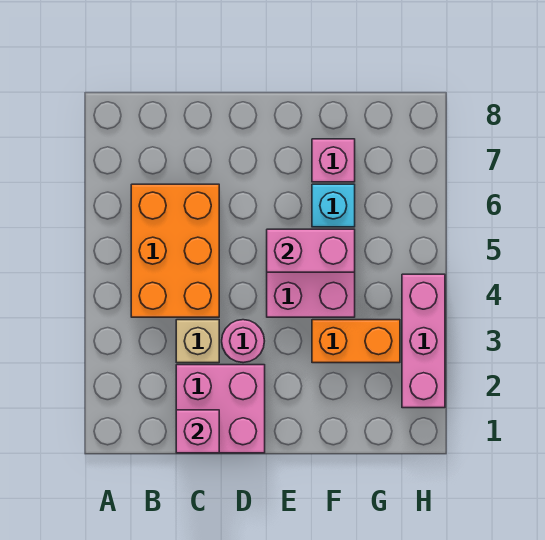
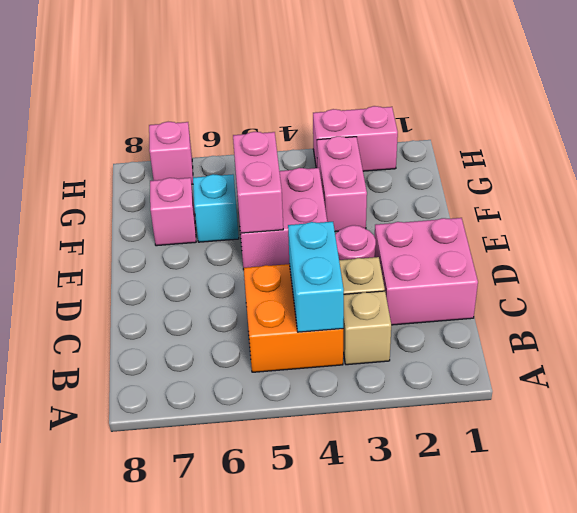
none -> tan 1x1 brick [343,291,391,365]
orange 2x3 brick [131,184,219,317] -> orange 2x2 brick [244,264,343,372]
none -> cyan 1x2 brick [288,222,344,332]
pink 1x1 brick [176,410,219,453] -> pink 1x1 brick moved to [149,122,193,184]
orange 1x2 brick [312,320,400,363] -> pink 1x2 brick [317,136,367,232]
pink 1x3 brick [402,274,445,408] -> pink 1x2 brick [313,106,398,171]

